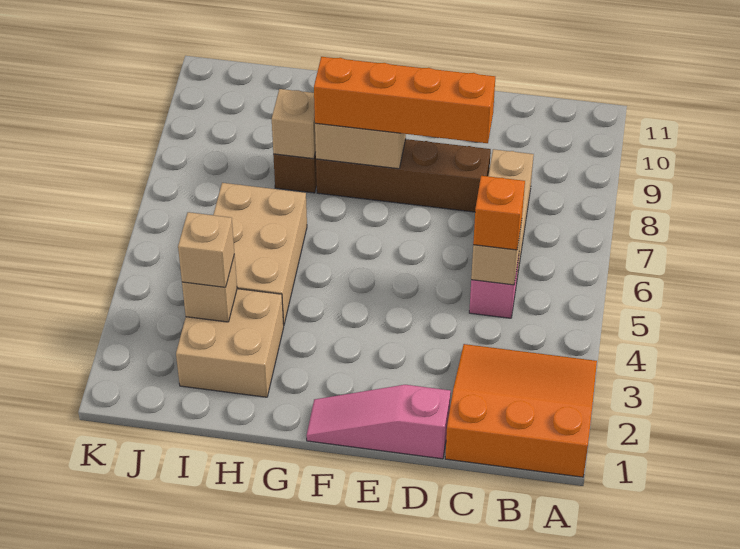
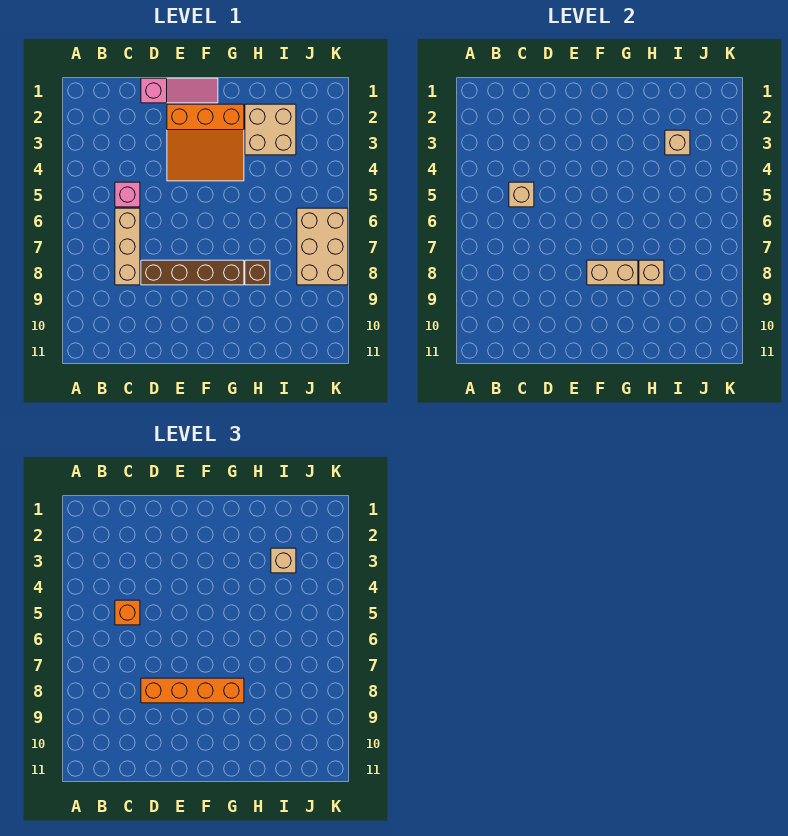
orange 3x3 slope [445,344,597,477] -> orange 3x3 slope moved to [167,104,244,181]
tan 2x3 brick [213,183,307,324] -> tan 2x3 brick moved to [297,208,348,285]

